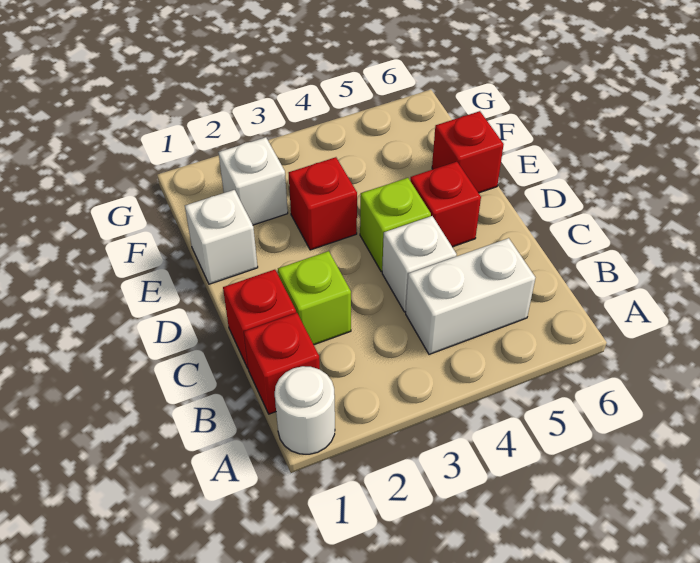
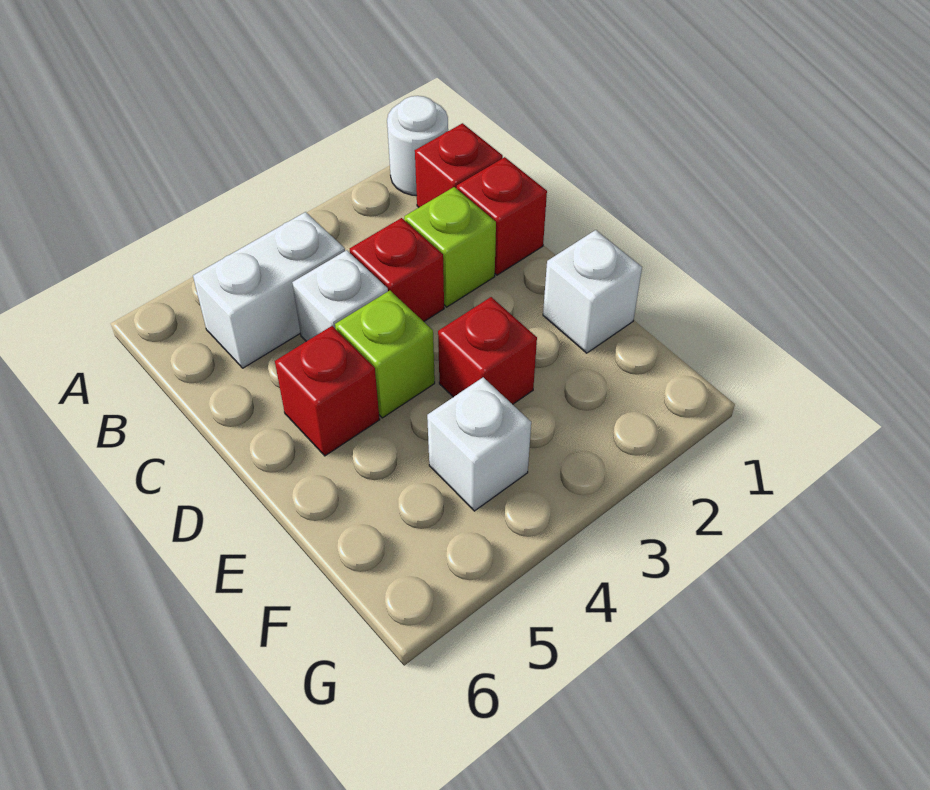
red 1x1 brick [432,111,504,193] -> red 1x1 brick moved to [350,218,444,322]
white 1x1 brick [219,137,288,225] -> white 1x1 brick moved to [427,377,531,511]

